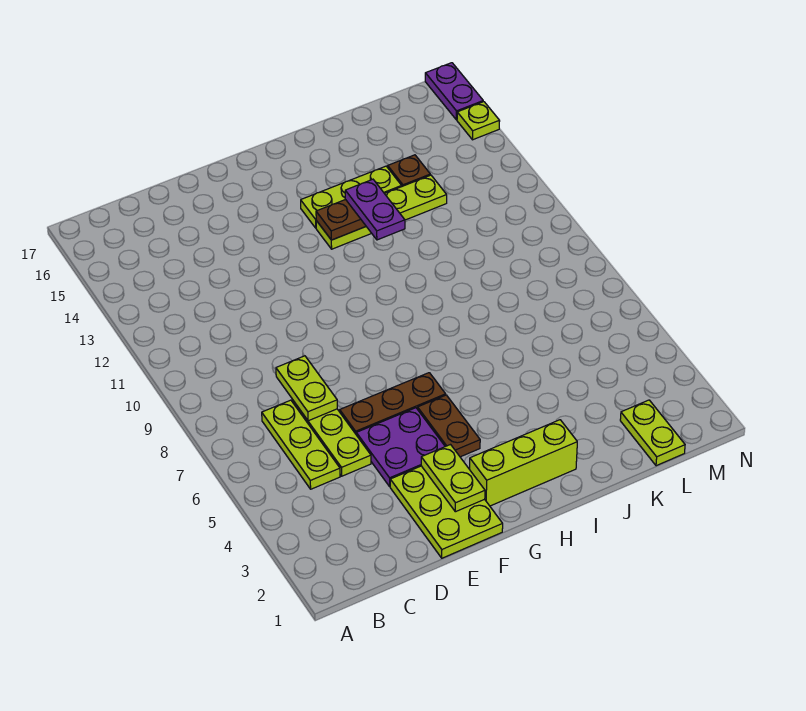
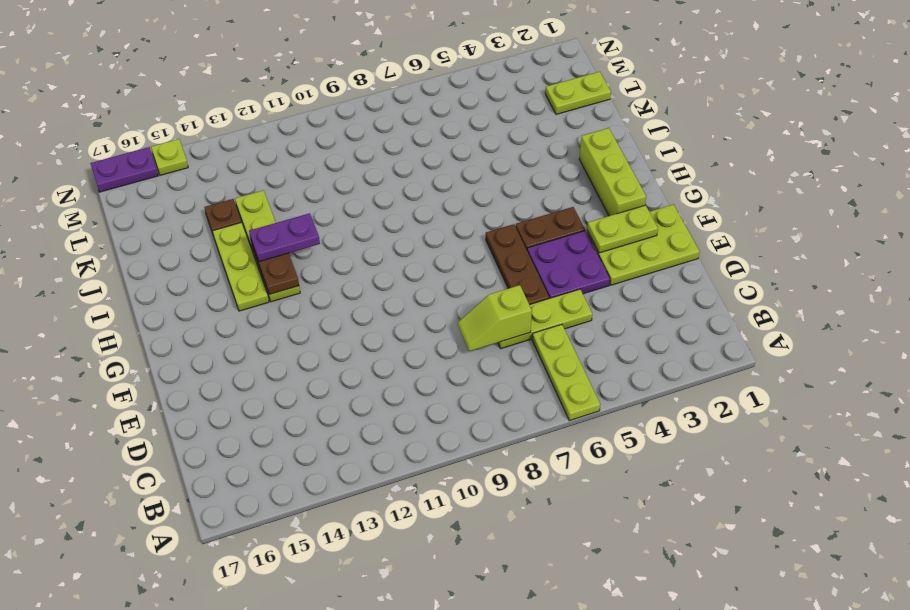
lime 1x3 plate [262,400,340,489] -> lime 1x3 plate turned to [532,324,600,421]
lime 1x2 plate [276,356,337,421] -> lime 1x2 slope [458,285,532,351]

